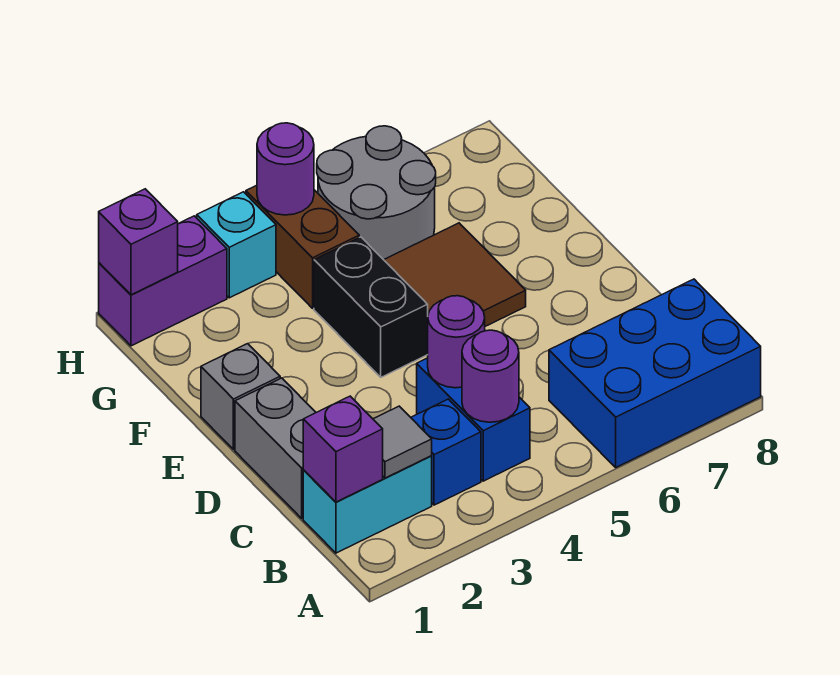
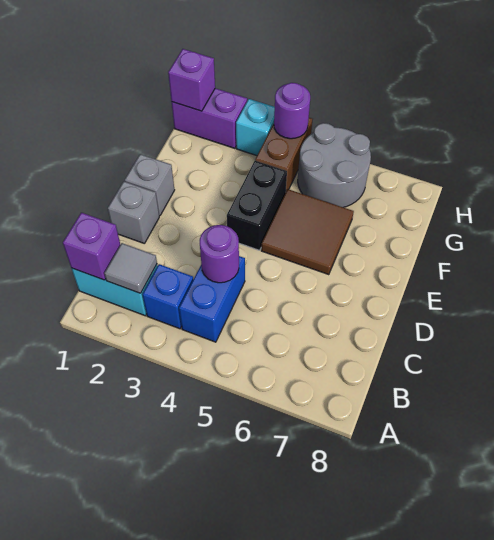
blue 2x3 brick [549,279,761,467] -> none
purple 1x1 round brick [462,330,519,422] -> none
grey 1x2 brick [235,378,316,518] -> grey 1x1 brick [108,181,159,243]

